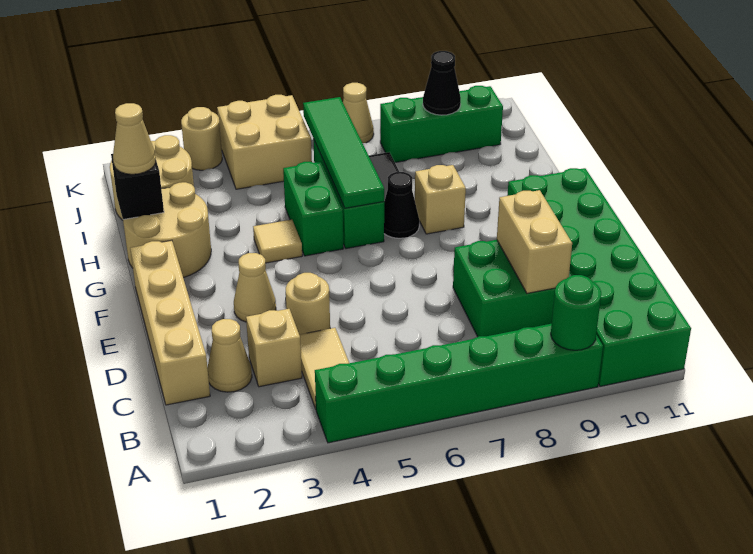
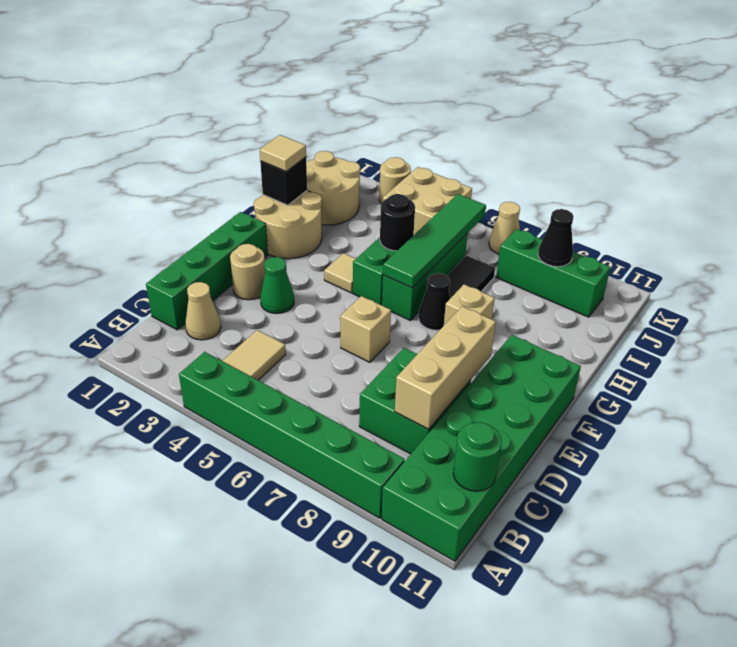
green 1x1 round brick [551,275,601,350] -> green 1x1 round brick moved to [453,422,502,491]
tan 1x4 brick [130,240,210,405] -> green 1x4 brick [146,212,268,330]
tan 1x1 brick [246,309,302,387] -> tan 1x1 brick moved to [340,296,391,362]
tan 1x2 brick [497,190,572,293] -> tan 1x3 brick [395,306,496,429]
tan 1x1 round brick [286,273,330,335] -> tan 1x1 round brick moved to [230,244,265,300]
tan 1x1 cone [234,253,276,322] -> green 1x1 cone [260,257,294,314]
tan 1x1 cone [113,103,156,174] -> tan 1x1 tile [260,135,306,171]
none -> black 1x1 round brick [380,194,415,251]

